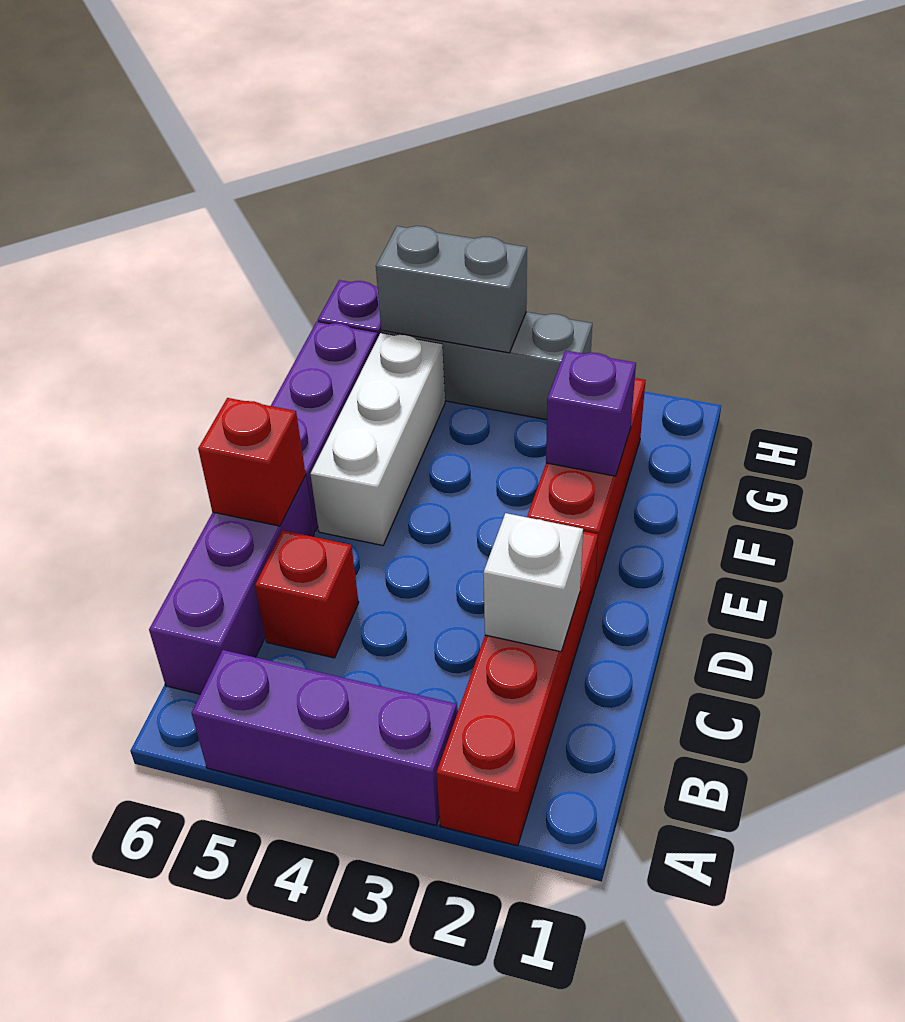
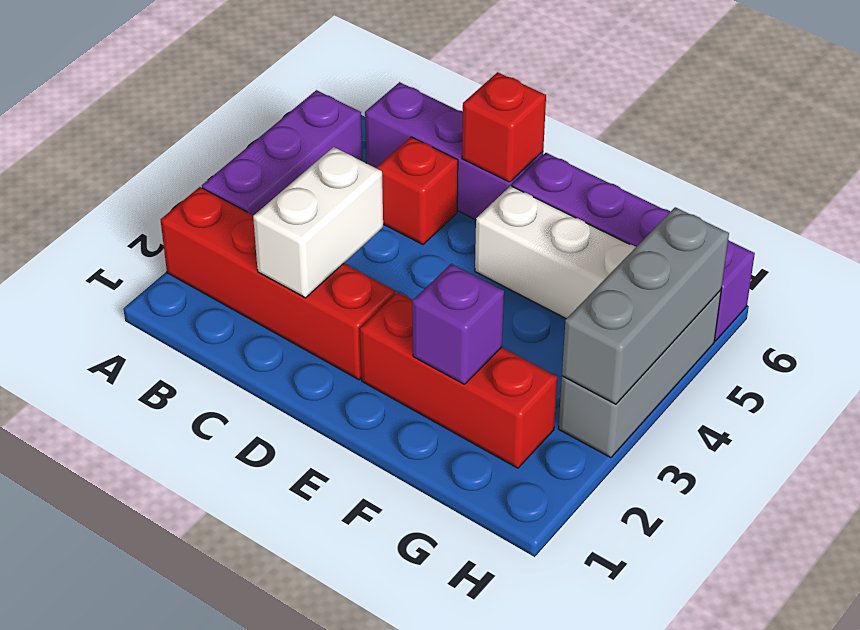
white 1x1 brick [483,513,583,652] -> white 1x2 brick [253,147,383,298]
grey 1x2 brick [376,226,527,353] -> grey 1x3 brick [562,207,729,404]

